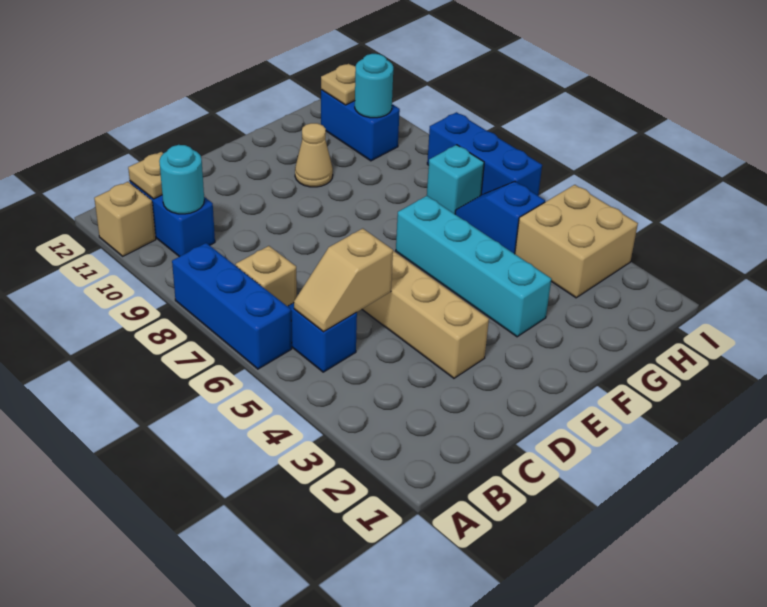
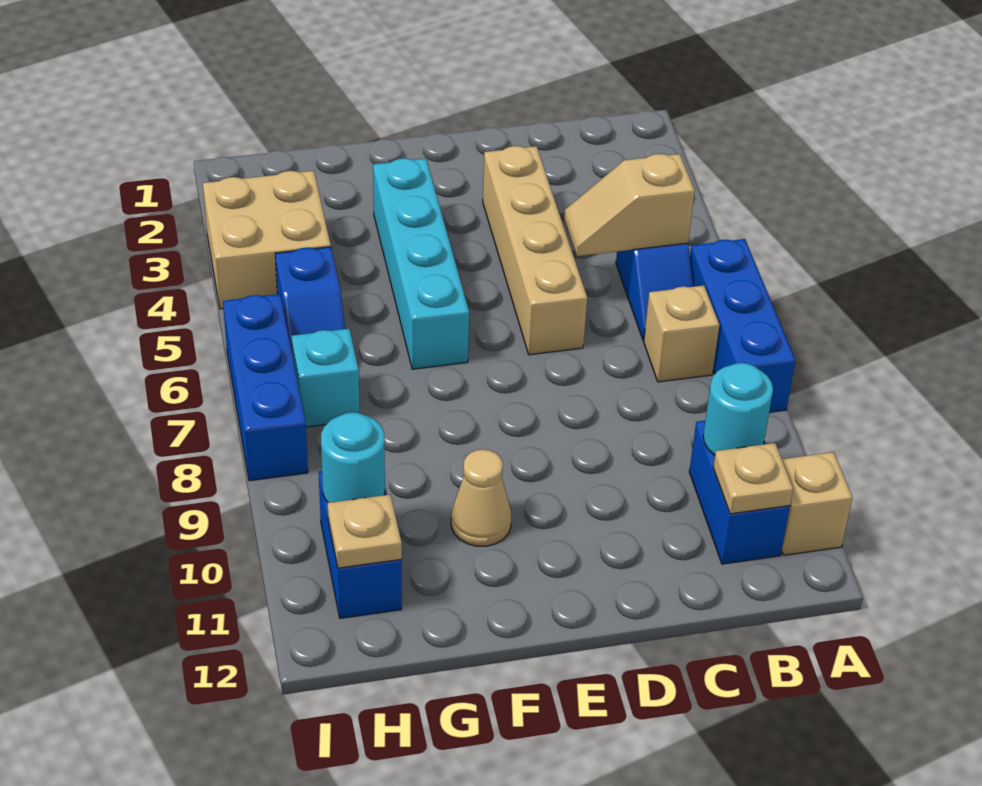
tan 1x2 slope [294,228,393,332] -> tan 1x2 slope turned to [564,154,695,256]

